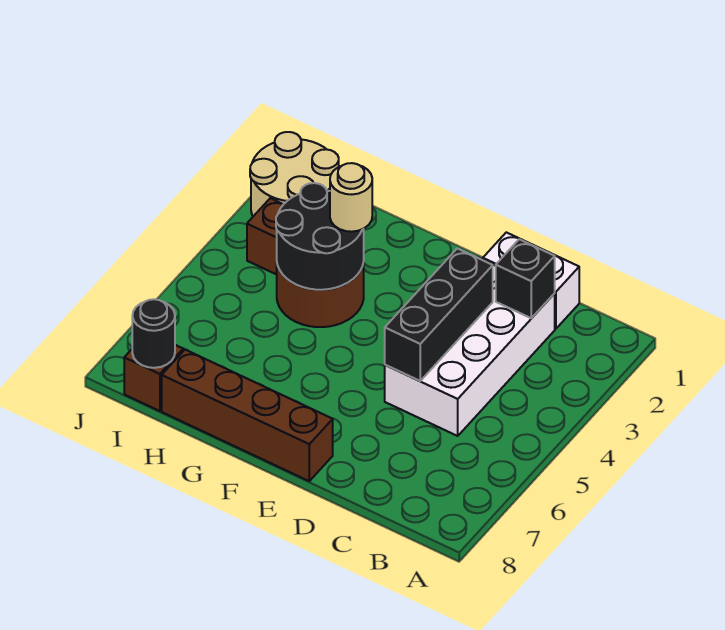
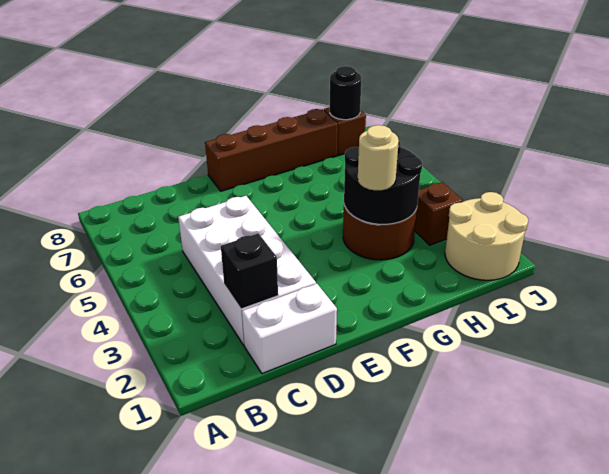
black 1x3 brick [385,249,493,381] -> none

